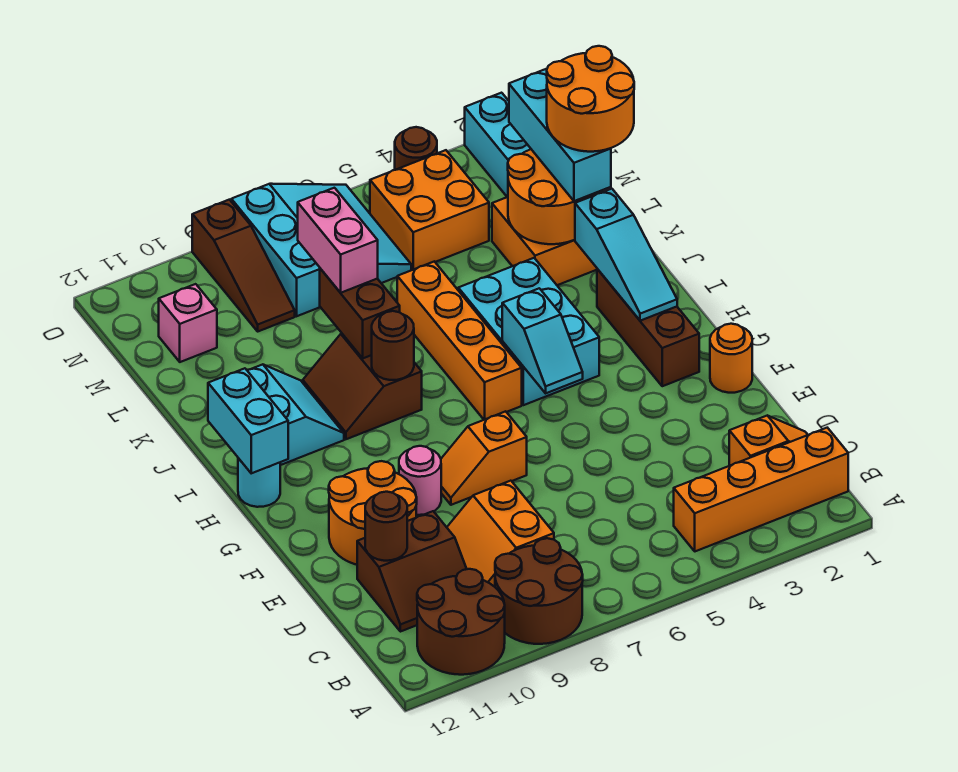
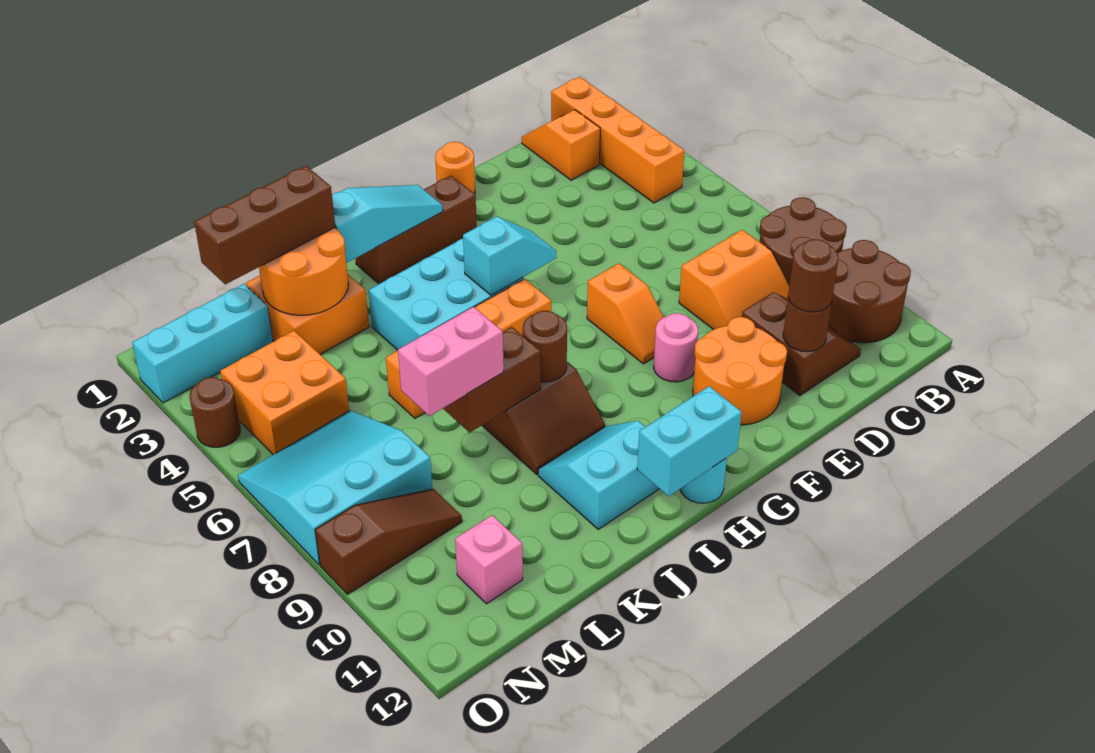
none -> brown 1x1 round brick [788,239,838,312]
orange 2x2 round brick [547,46,634,152] -> none
cyan 1x3 brick [509,69,611,201] -> brown 1x3 brick [194,166,335,284]

